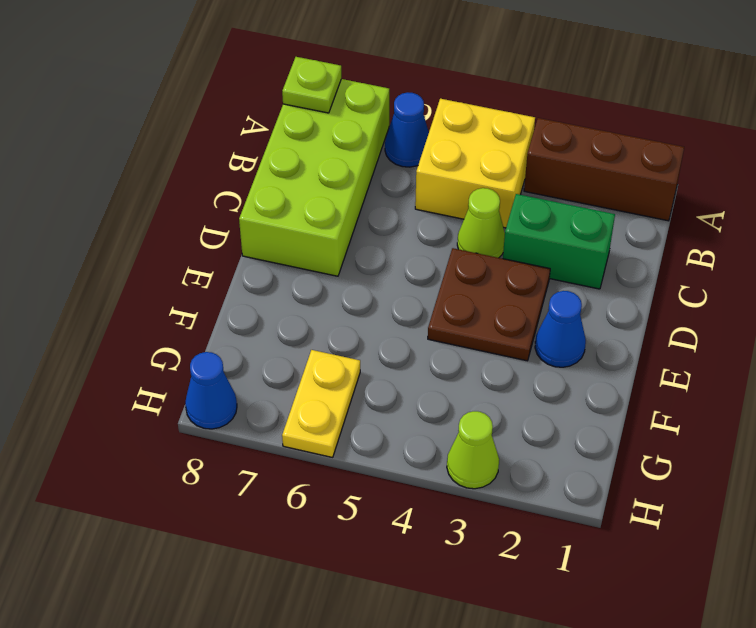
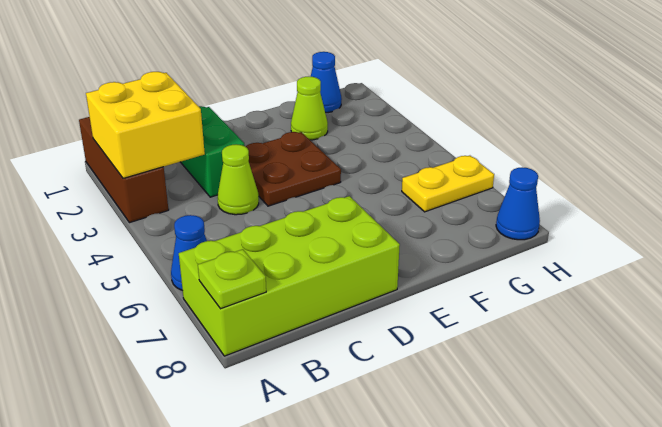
yellow 2x2 brick [415,99,535,228] -> yellow 2x2 brick moved to [86,72,205,178]
blue 1x1 cone [535,291,586,367] -> blue 1x1 cone moved to [311,52,342,113]
lime 1x1 cone [447,411,499,489] -> lime 1x1 cone moved to [291,77,328,140]

